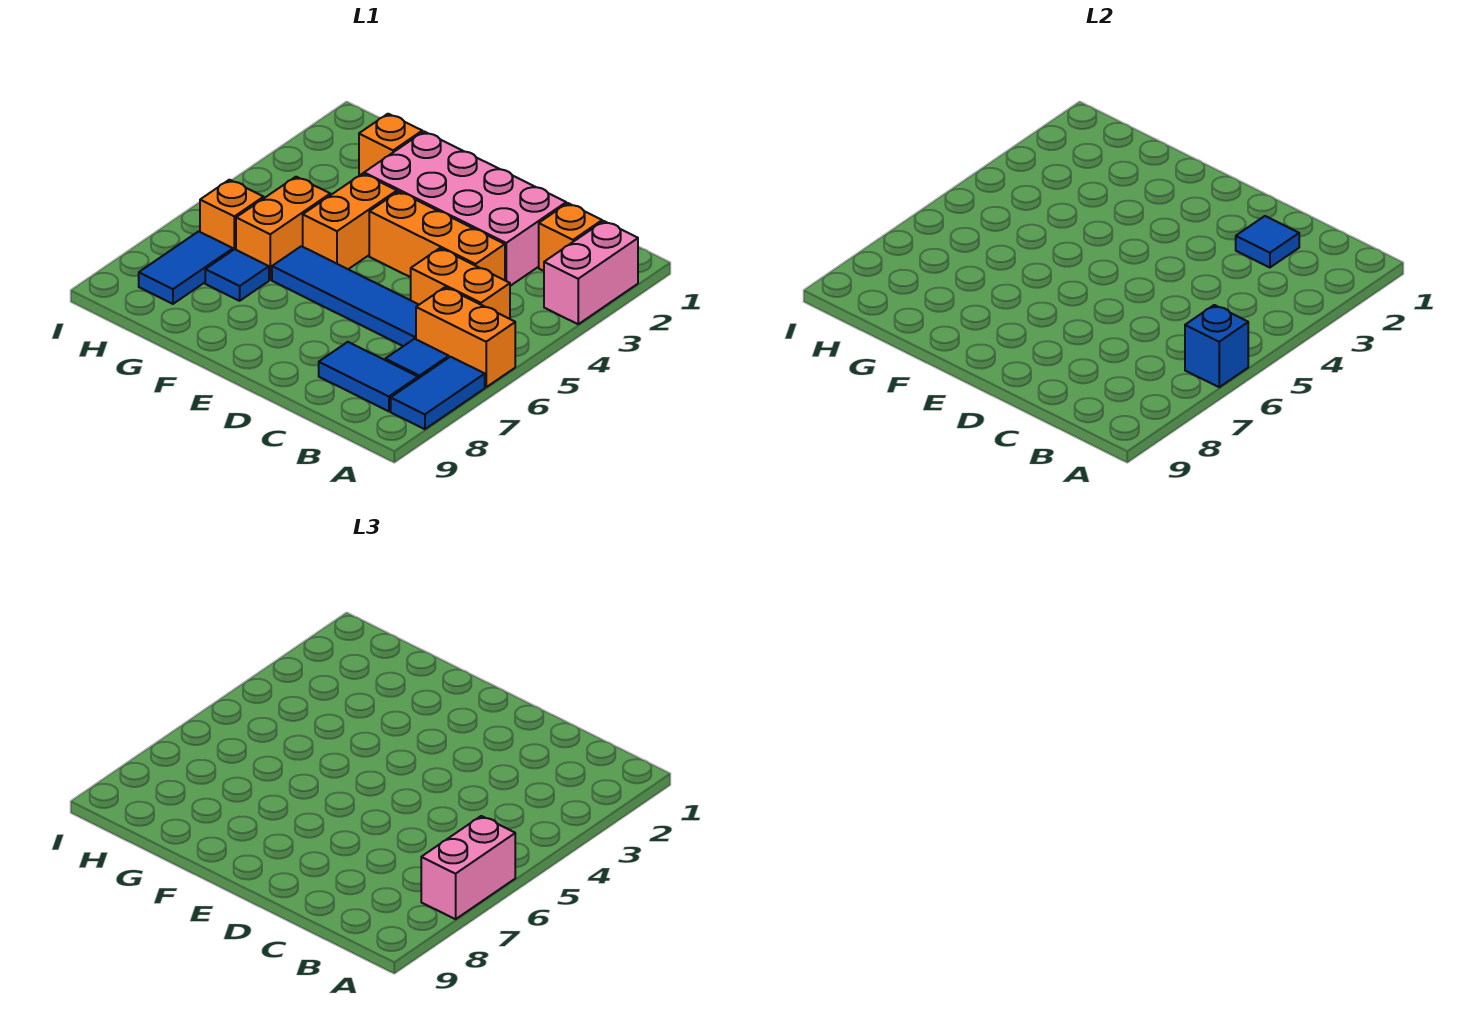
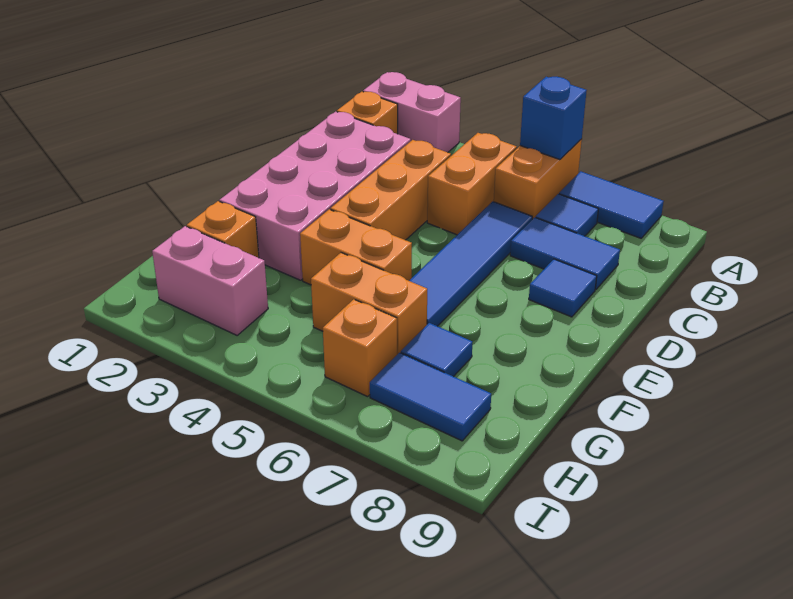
pink 1x2 brick [421,816,515,919] -> pink 1x2 brick moved to [152,226,268,335]
blue 1x2 tile [319,342,418,411] -> blue 1x2 tile turned to [510,217,620,290]
blue 1x1 tile [1236,216,1299,267] -> blue 1x1 tile moved to [529,259,597,317]

